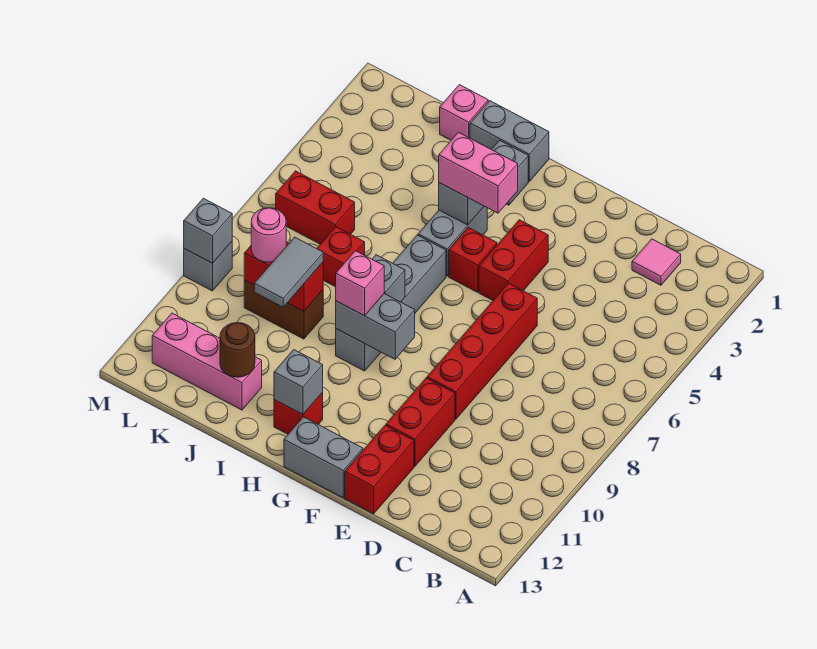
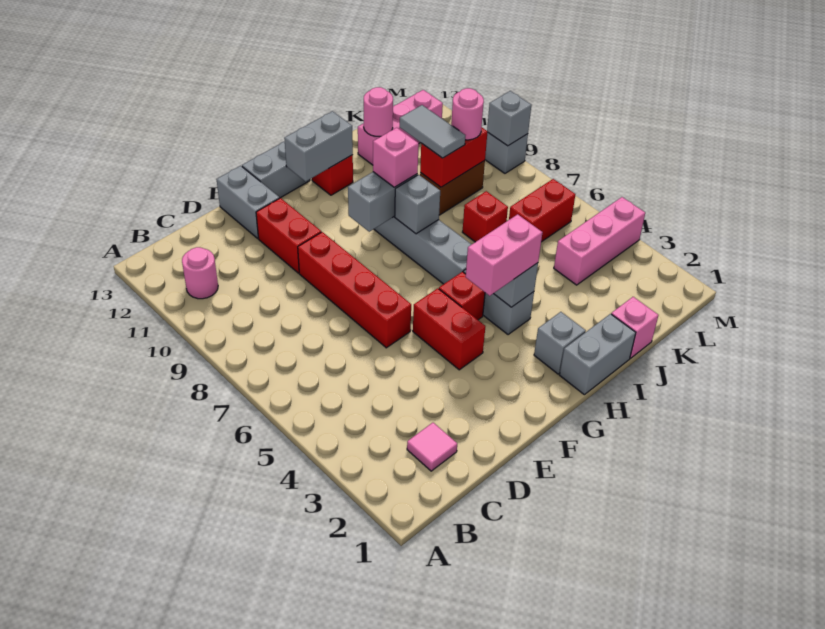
none -> pink 1x1 round brick [182,247,218,299]
red 1x2 brick [345,425,414,514] -> grey 1x2 brick [216,166,279,238]
grey 1x1 brick [274,350,323,415] -> grey 1x2 brick [284,111,353,181]
brown 1x1 round brick [220,323,255,377] -> pink 1x1 round brick [364,87,393,137]
none -> pink 1x3 brick [554,197,645,285]

